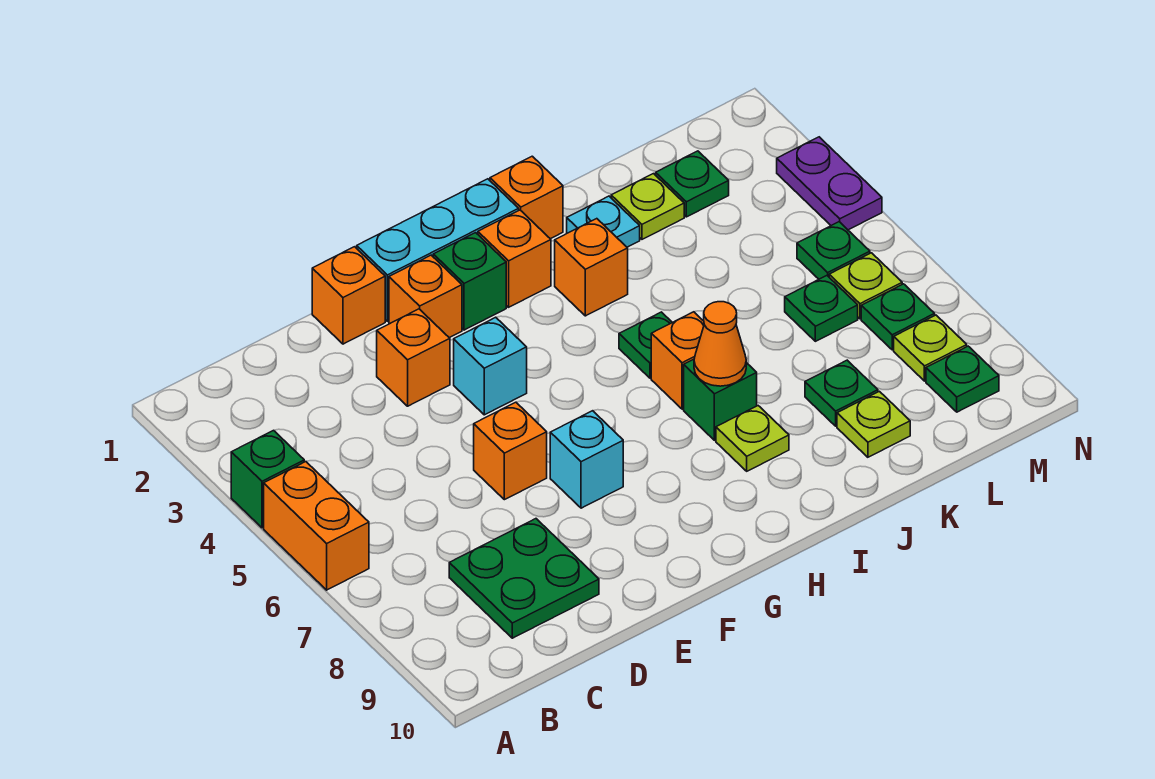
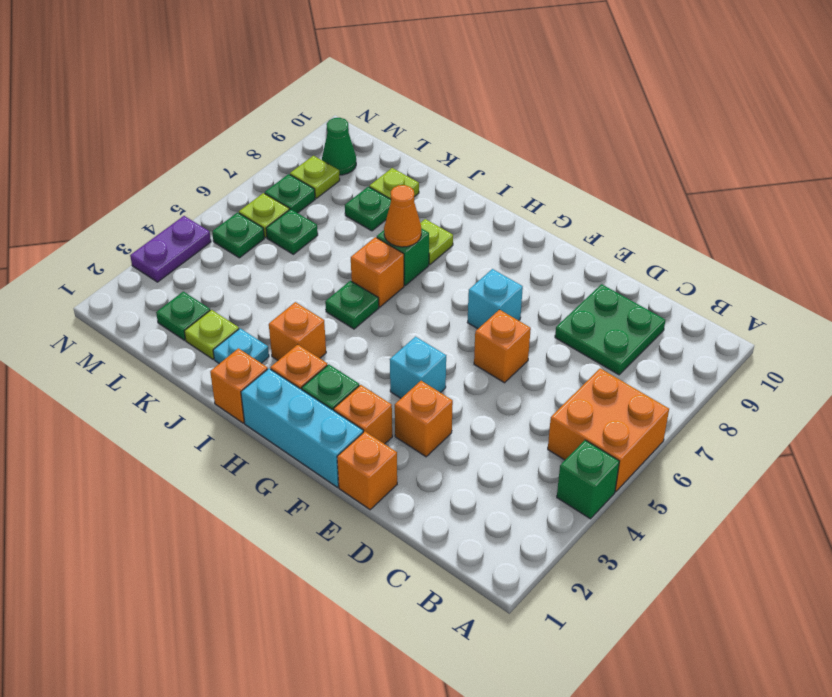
orange 1x2 brick [264,462,369,590] -> orange 2x2 brick [548,368,669,492]
green 1x1 plate [926,346,999,412] -> green 1x1 cone [322,118,356,175]

